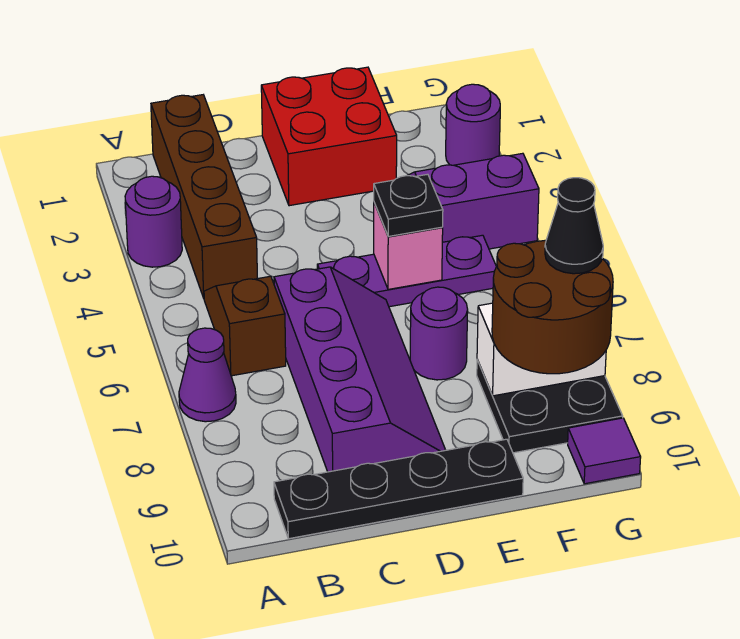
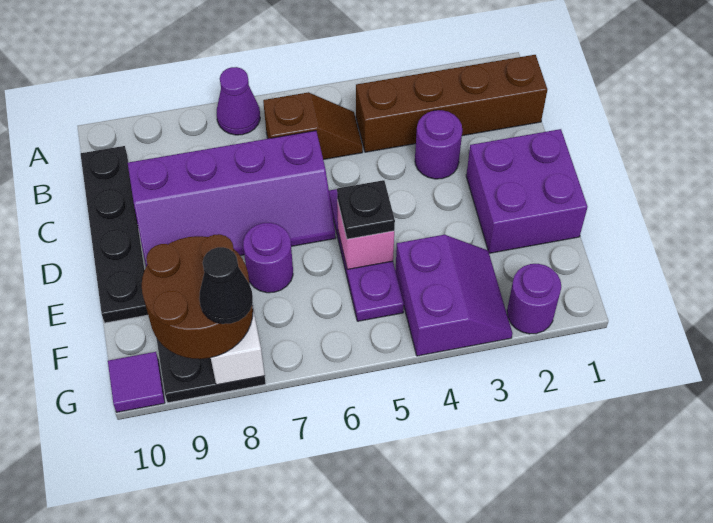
purple 1x1 round brick [125,176,182,267] -> purple 1x1 round brick moved to [415,110,462,179]
red 2x2 brick [261,67,397,206] -> purple 2x2 brick [466,129,588,253]

